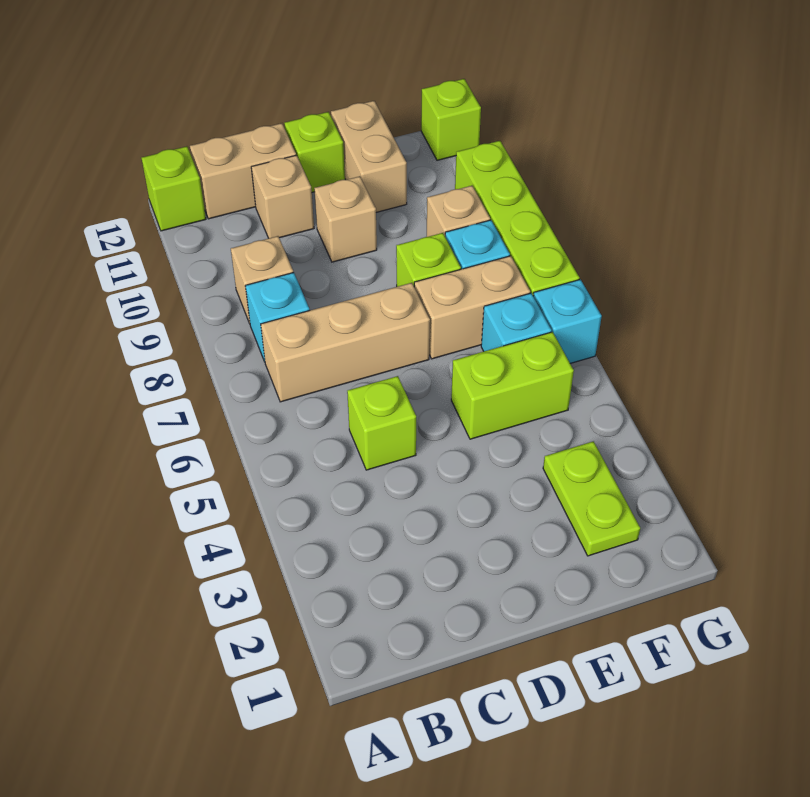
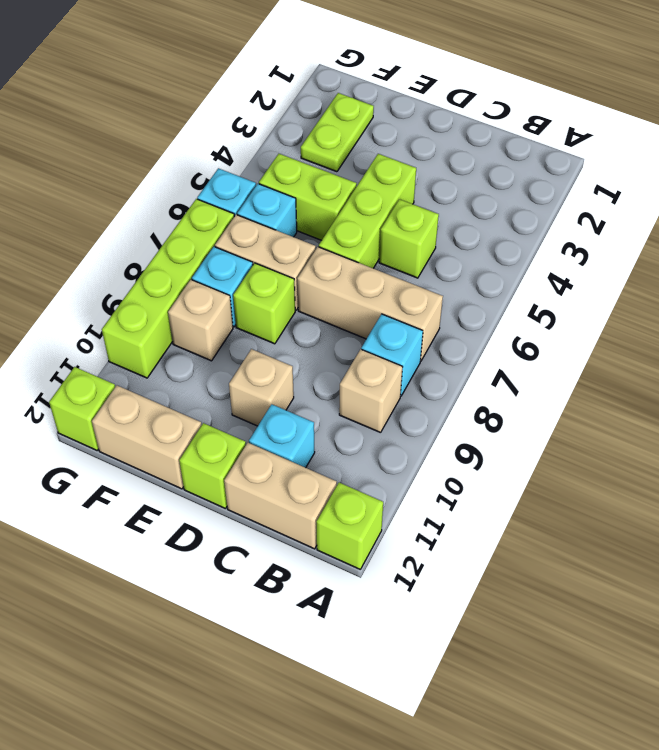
tan 1x1 brick [251,155,314,238] -> cyan 1x1 brick [249,404,315,468]
none -> lime 1x3 brick [319,154,416,268]
tan 1x2 brick [331,101,407,212] -> tan 1x2 brick turned to [92,386,202,489]

